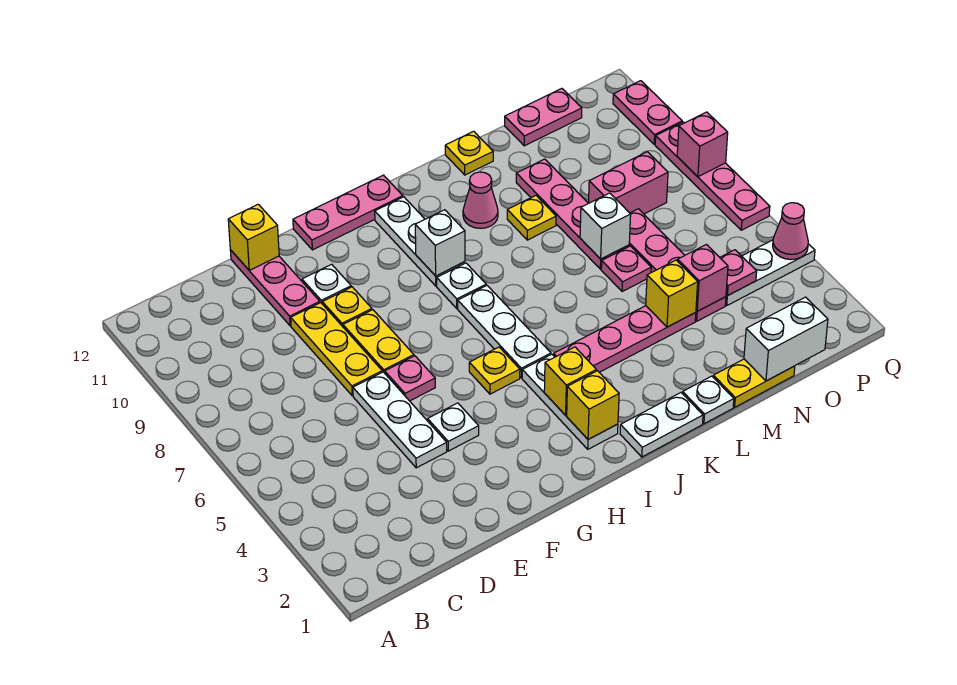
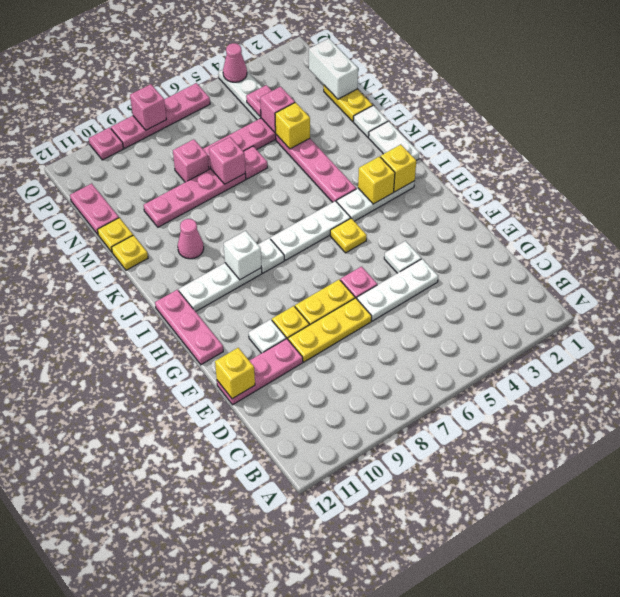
yellow 1x1 plate [507,196,556,240] -> yellow 1x1 plate moved to [97,218,133,252]
white 1x1 brick [580,193,631,259] -> pink 1x1 brick [209,137,245,184]
pink 1x2 brick [589,152,668,214] -> pink 1x1 brick [173,139,209,182]
pink 1x2 plate [613,81,682,144] -> pink 1x1 plate [89,127,123,160]

